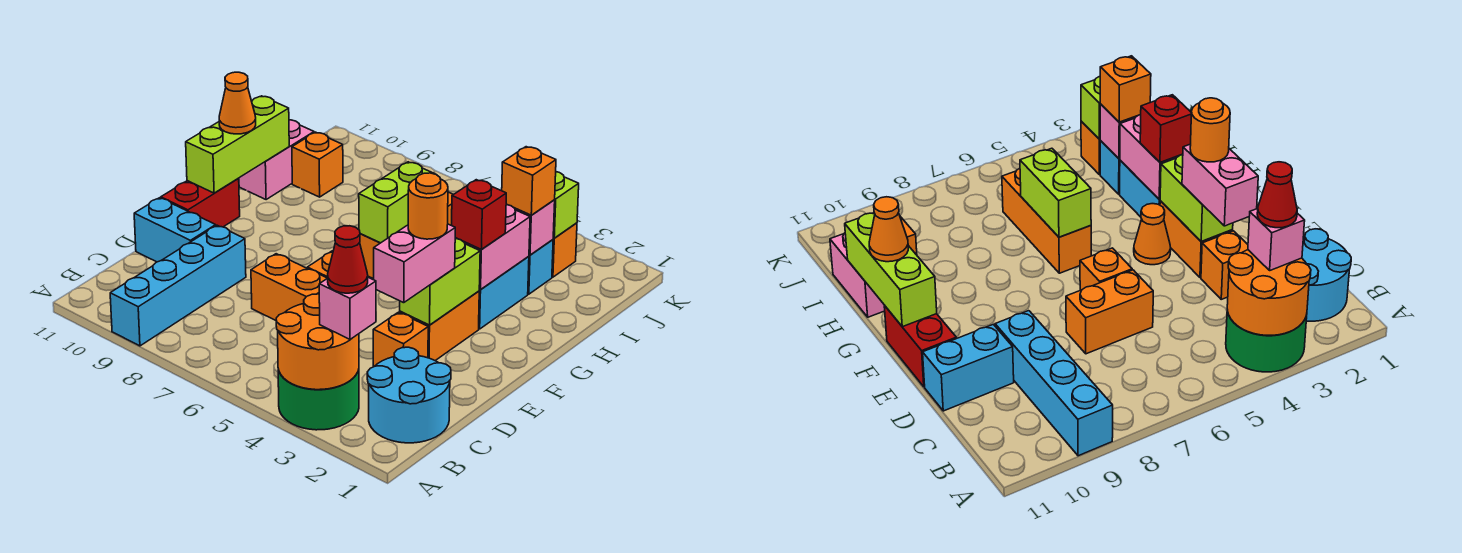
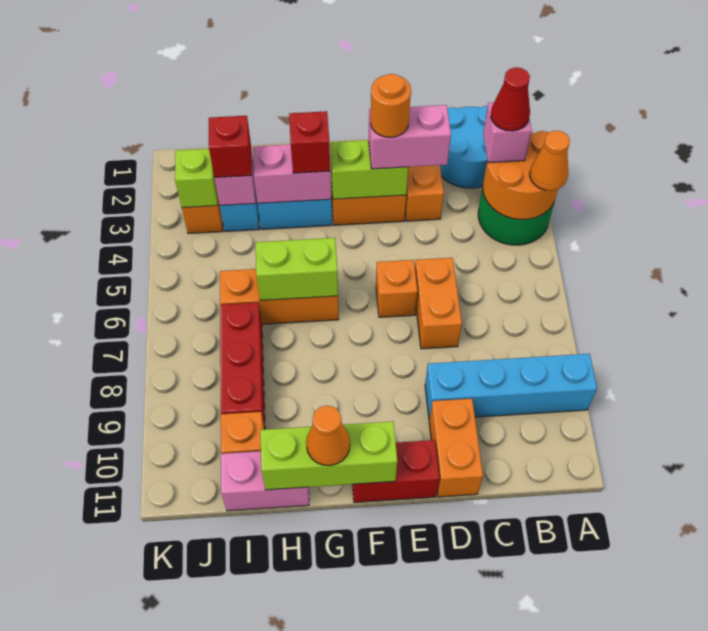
cyan 1x2 brick [134,198,216,262] -> orange 1x2 brick [429,399,483,497]
orange 1x1 cone [1134,204,1171,265] -> orange 1x1 cone moved to [530,131,570,191]
orange 1x1 brick [502,147,556,215] -> red 1x1 brick [209,116,252,178]
none -> red 1x3 brick [220,303,265,429]

